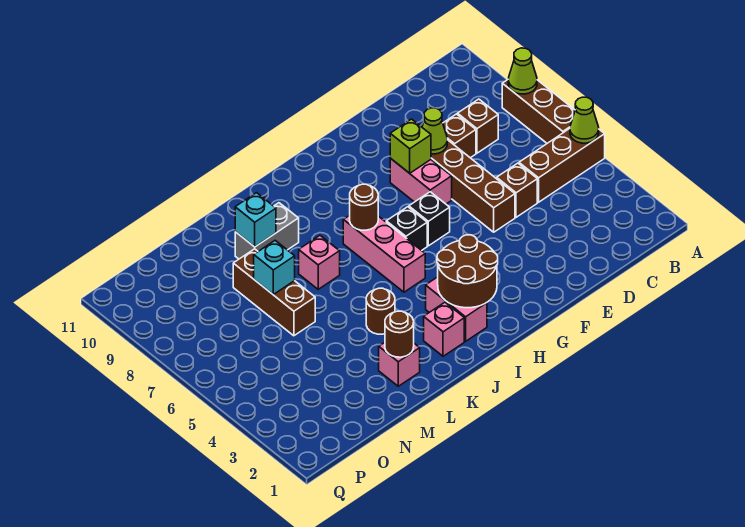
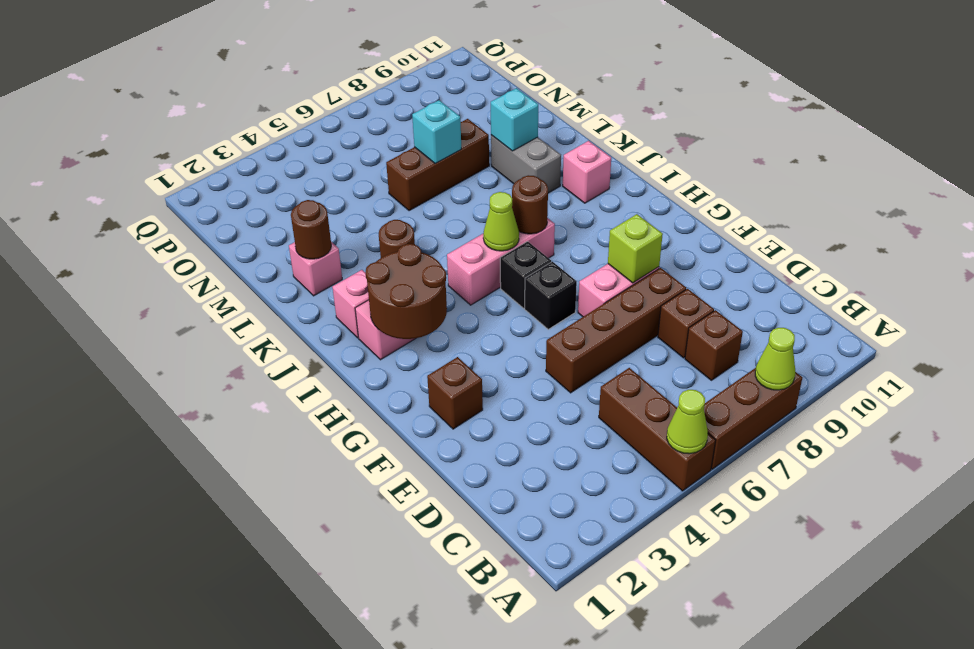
brown 1x1 brick [497,163,537,217] -> brown 1x1 brick moved to [427,357,483,429]
lime 1x1 cone [422,108,447,154] -> lime 1x1 cone moved to [483,192,519,251]
pink 1x1 brick [299,236,340,289] -> pink 1x1 brick moved to [563,141,611,203]

